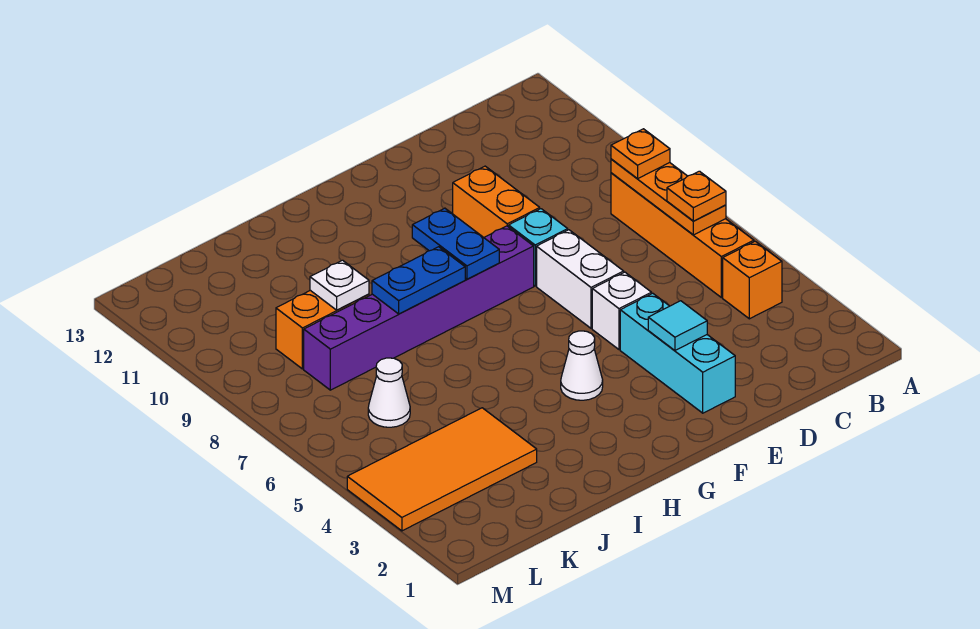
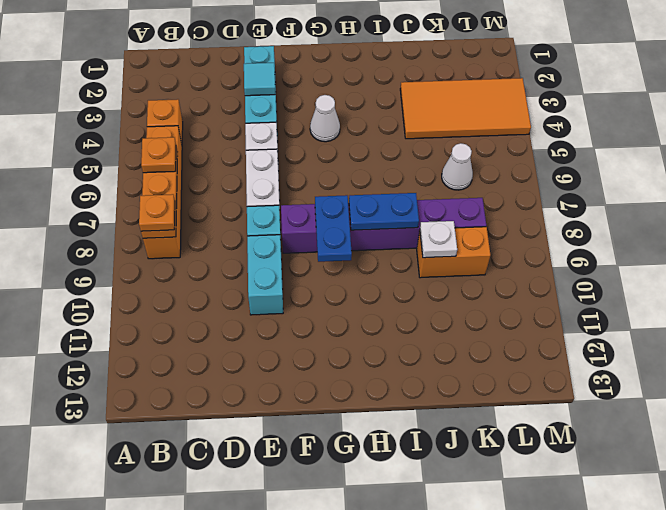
orange 1x2 brick [453,166,540,237] -> cyan 1x2 brick [247,235,283,315]

